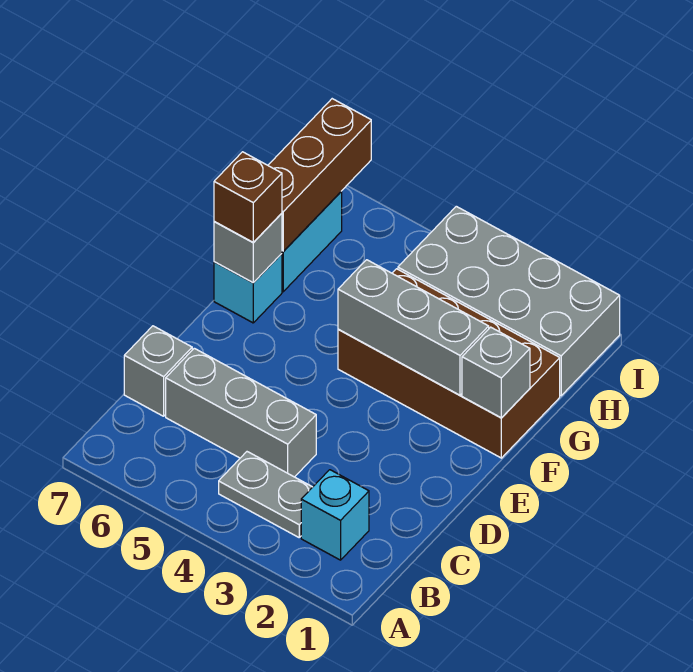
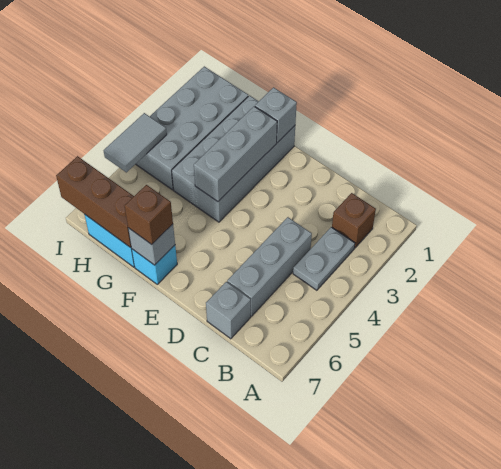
cyan 1x1 brick [301,470,369,560] -> brown 1x1 brick [332,193,376,248]
brown 2x4 brick [338,269,560,458] -> grey 2x4 brick [172,96,295,222]
none -> grey 1x2 tile [104,113,167,172]

